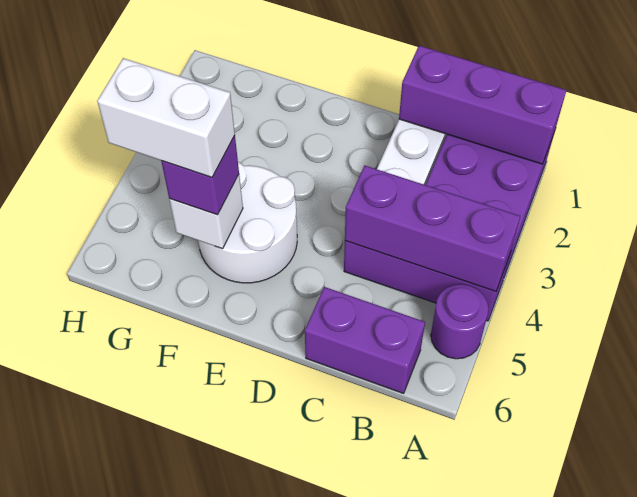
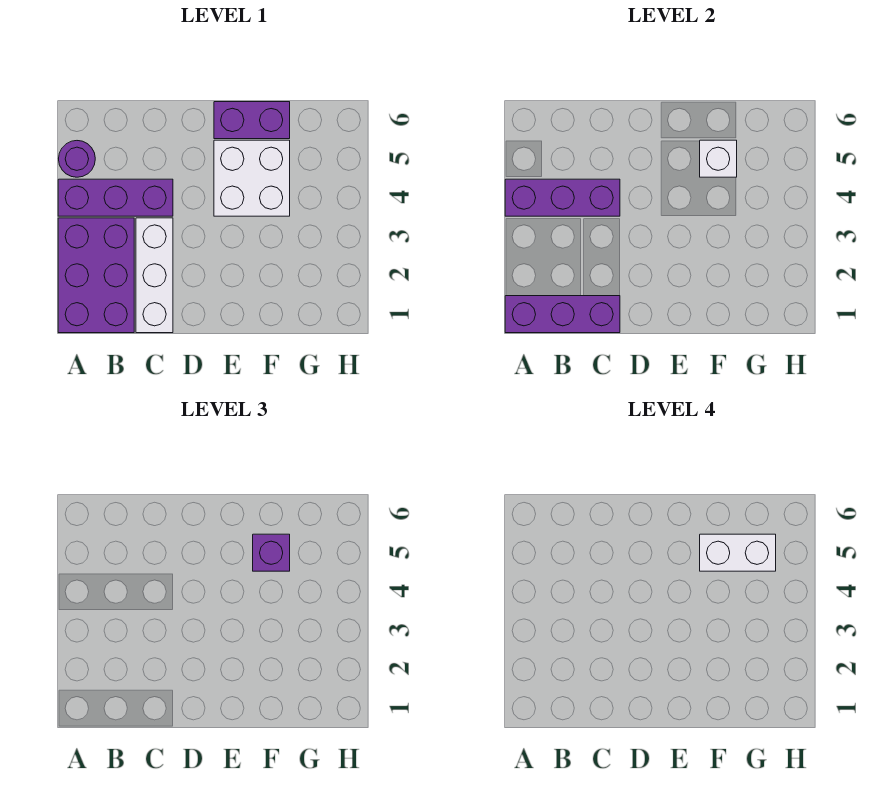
purple 1x2 brick [305,287,425,393] -> purple 1x2 brick moved to [214,102,290,139]
white 2x2 round brick [198,162,297,283] -> white 2x2 brick [214,140,290,216]

